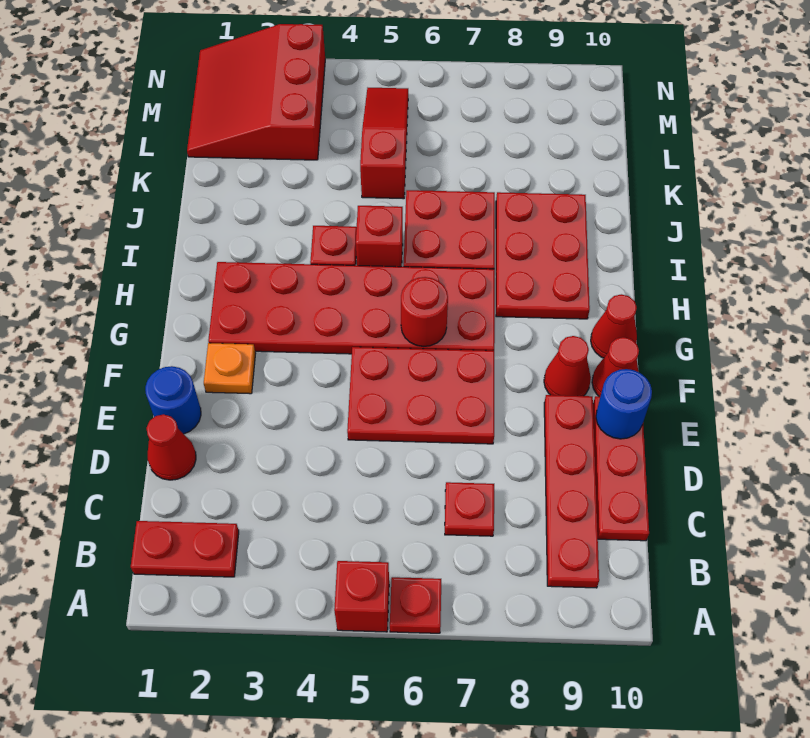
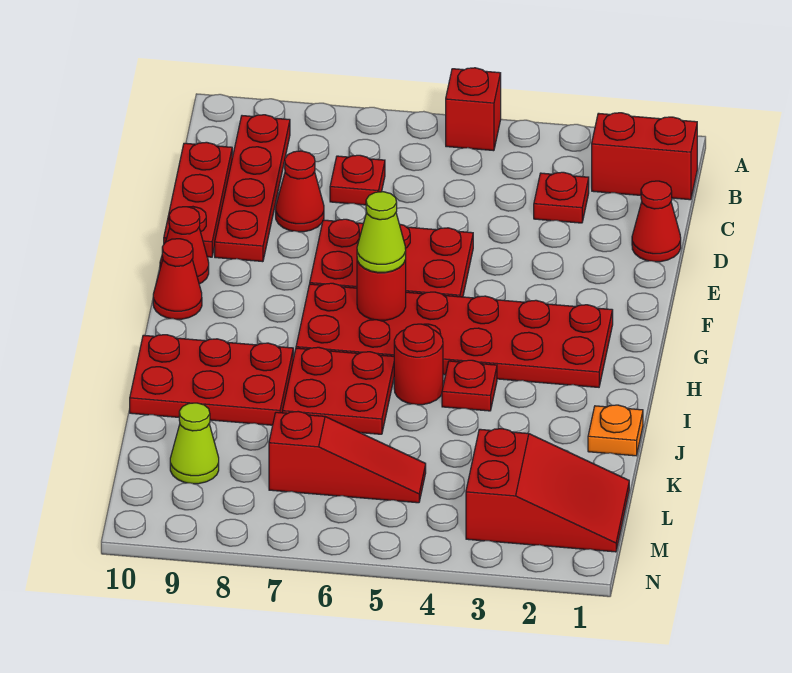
red 1x1 plate [390,577,441,633] -> red 1x1 plate moved to [534,172,589,223]
red 1x2 plate [131,521,239,577] -> red 1x2 brick [592,113,697,200]
blue 1x1 round brick [145,366,201,434] -> none
blue 1x1 round brick [596,369,652,439] -> none
orange 1x1 plate [204,343,256,394] -> orange 1x1 plate moved to [588,405,643,456]
red 1x1 cone [544,336,591,396] -> red 1x1 cone moved to [276,151,324,232]
none -> lime 1x1 cone [357,192,406,272]
red 2x3 plate [496,192,590,319] -> red 2x3 plate turned to [130,335,293,425]
red 1x1 brick [356,206,403,267] -> red 1x1 round brick [394,324,443,405]
red 1x3 slope [360,88,408,199] -> red 1x3 slope turned to [269,411,426,503]
red 3x3 slope [187,24,325,160] -> red 2x3 slope [466,429,629,552]
none -> lime 1x1 cone [170,403,219,484]

